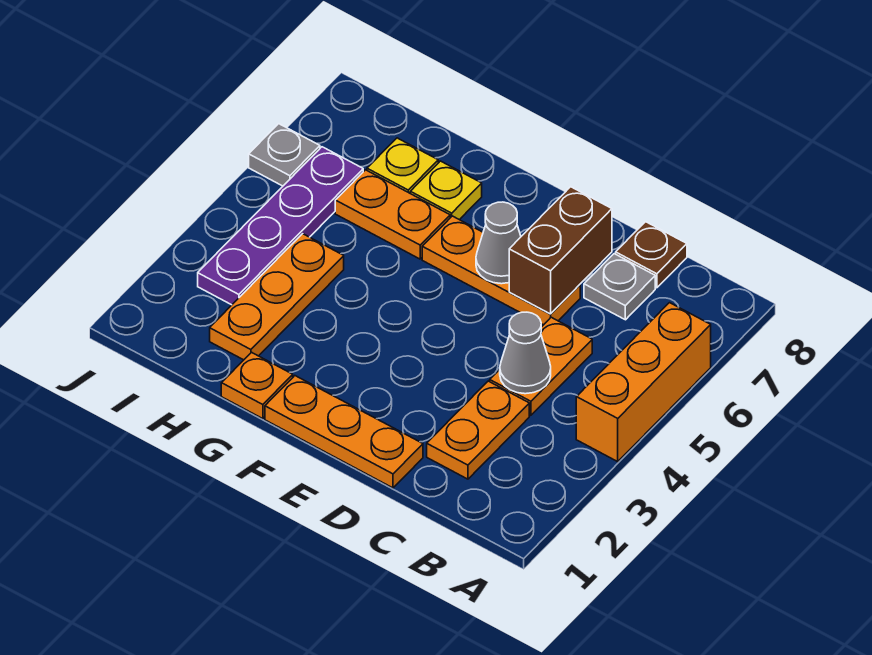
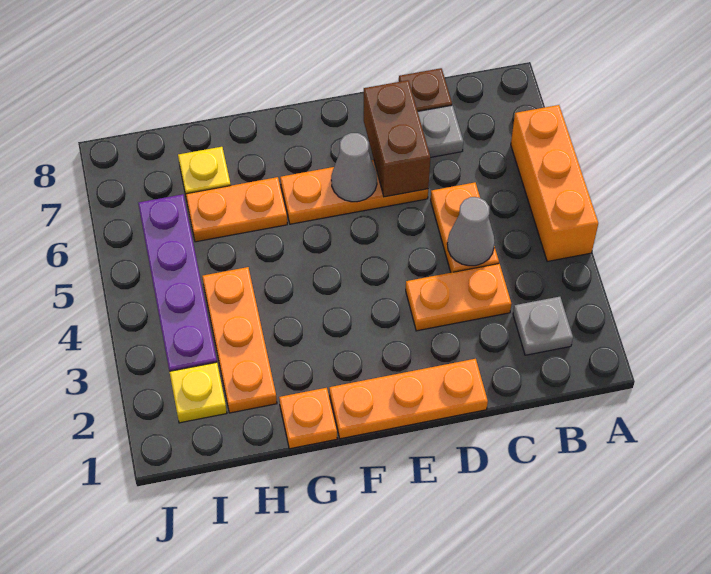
orange 1x2 plate [427,381,529,479] -> orange 1x2 plate turned to [406,264,511,331]
yellow 1x1 plate [410,161,482,220] -> yellow 1x1 plate moved to [169,362,227,423]
grey 1x1 plate [249,124,320,186] -> grey 1x1 plate moved to [513,297,573,355]

